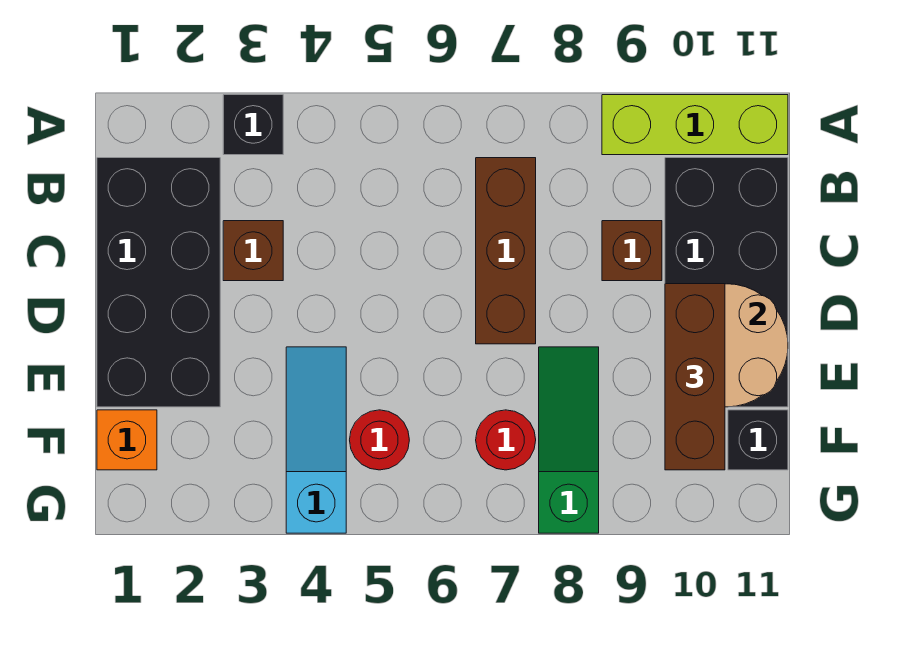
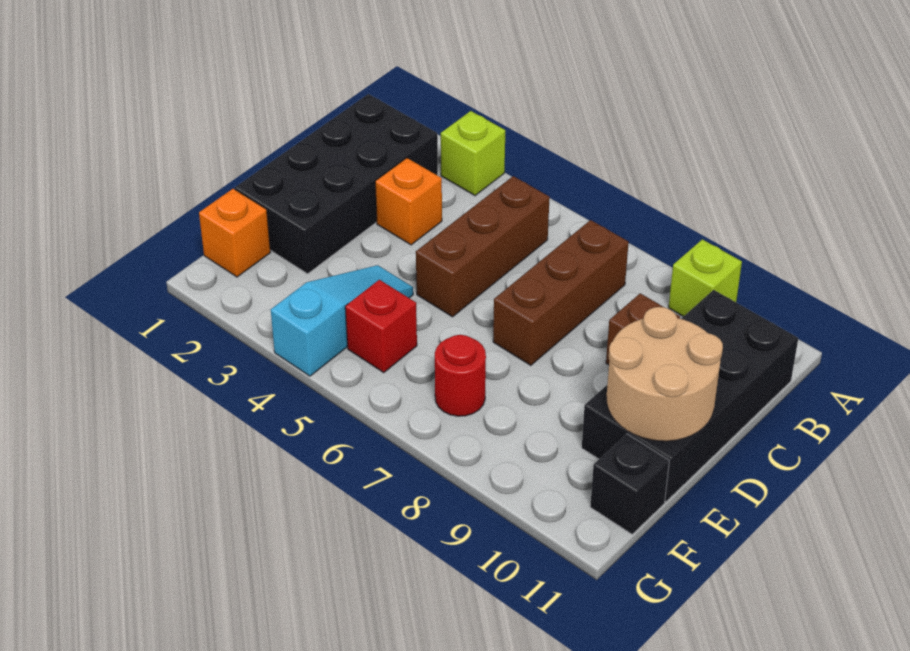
black 1x1 brick [223,95,283,155] -> lime 1x1 brick [441,111,505,196]
lime 1x3 brick [602,95,788,155] -> lime 1x1 brick [669,239,742,317]
brown 1x1 brick [223,221,283,281] -> orange 1x1 brick [375,158,442,245]
brown 1x3 brick [665,284,725,470] -> brown 1x3 brick moved to [416,176,550,317]
green 1x3 slope [539,347,599,533] -> none
red 1x1 round brick [350,410,409,470] -> red 1x1 brick [345,280,417,373]

